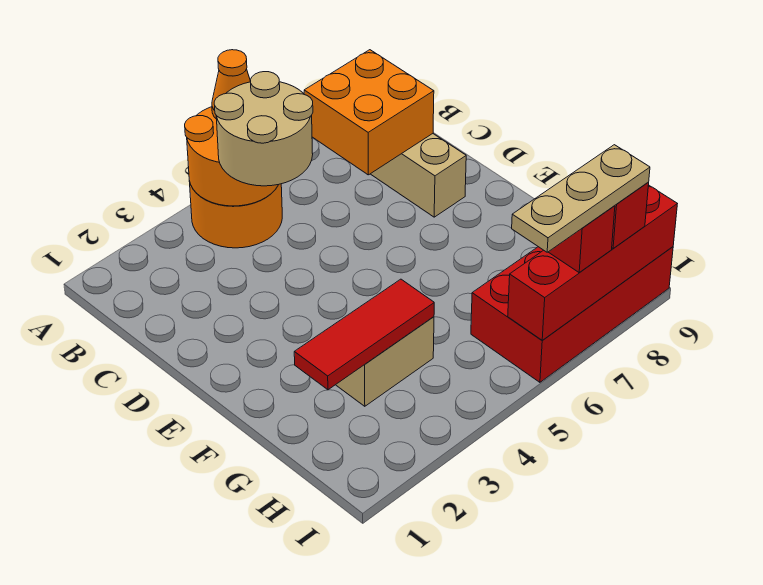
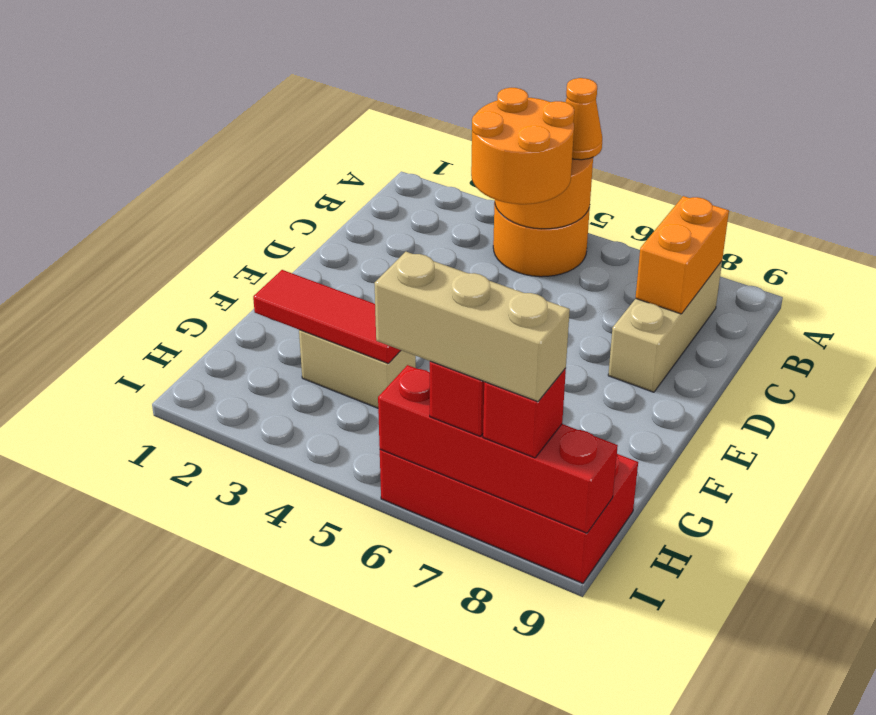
tan 2x2 round brick [214,72,313,186] -> orange 2x2 round brick [471,88,574,204]
orange 2x2 brick [304,50,434,175] -> orange 1x2 brick [636,196,729,314]
tan 1x3 plate [512,145,650,252] -> tan 1x3 brick [375,252,570,402]

